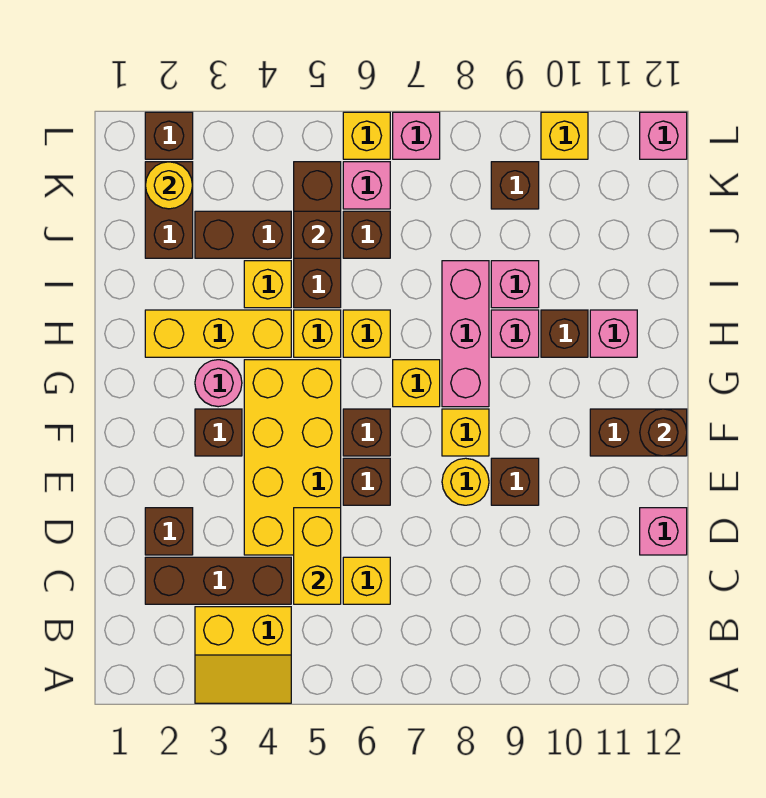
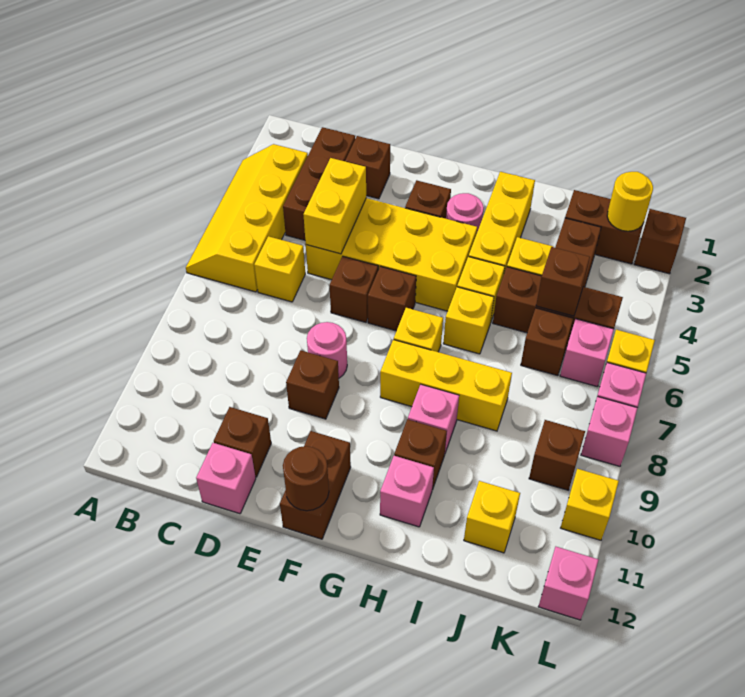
yellow 2x2 slope [195,607,291,703] -> yellow 2x4 slope [186,144,308,292]
yellow 1x2 brick [294,508,341,604] -> yellow 1x2 brick turned to [303,158,366,254]
none -> brown 1x1 brick [214,407,271,477]
yellow 1x1 round brick [442,458,489,505] -> pink 1x1 round brick [307,322,347,378]
yellow 1x1 brick [442,409,489,456] -> yellow 1x1 brick moved to [464,481,520,553]
pink 1x3 brick [442,261,489,407] -> yellow 1x3 brick [380,340,512,431]
pink 1x1 brick [491,261,539,308] -> pink 1x1 brick moved to [581,397,637,466]

